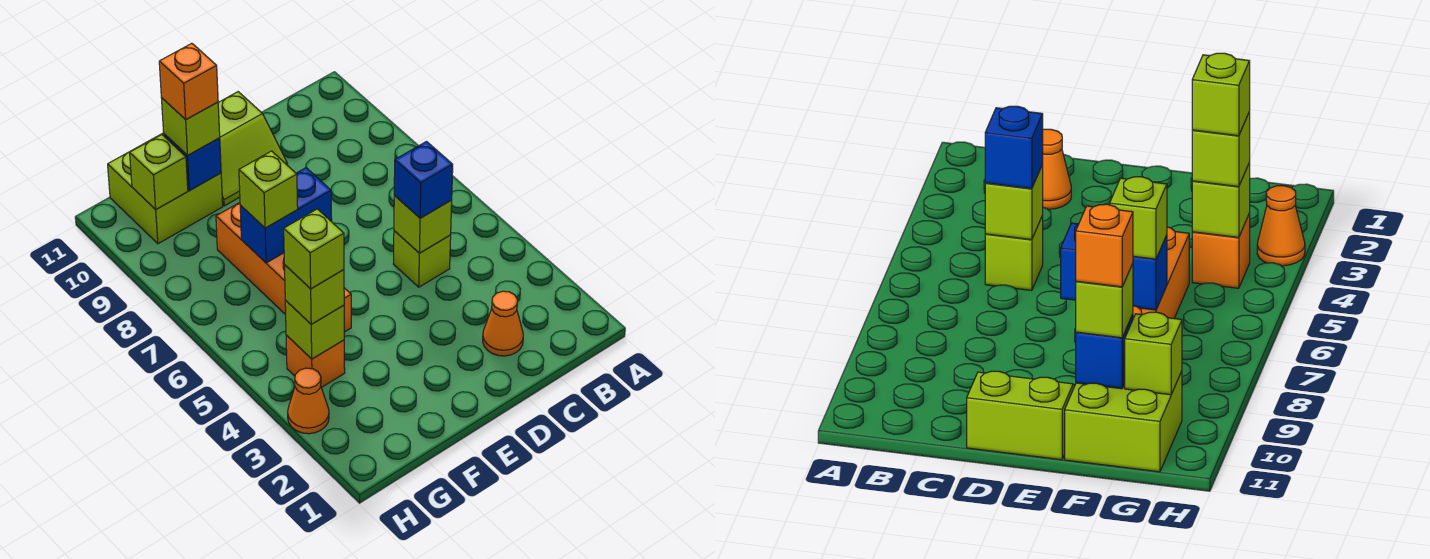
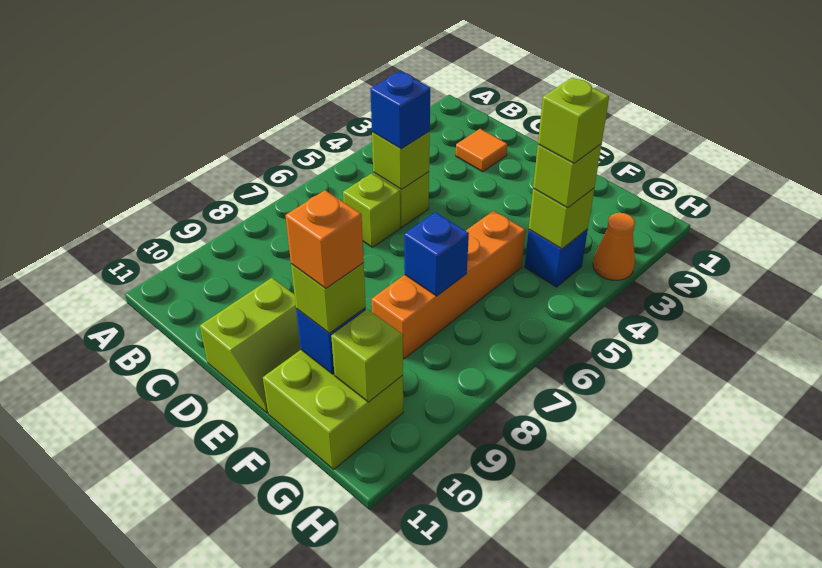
orange 1x1 cone [483,291,523,356] -> orange 1x1 tile [456,129,507,172]
lime 2x2 slope [218,92,288,206] -> lime 2x2 slope turned to [200,278,301,413]
blue 1x2 brick [240,168,332,263] -> blue 1x1 brick [404,212,469,296]
lime 1x1 brick [239,151,298,228] -> lime 1x1 brick moved to [343,173,400,247]
orange 1x1 brick [286,335,345,388] -> blue 1x1 brick [525,229,588,287]

